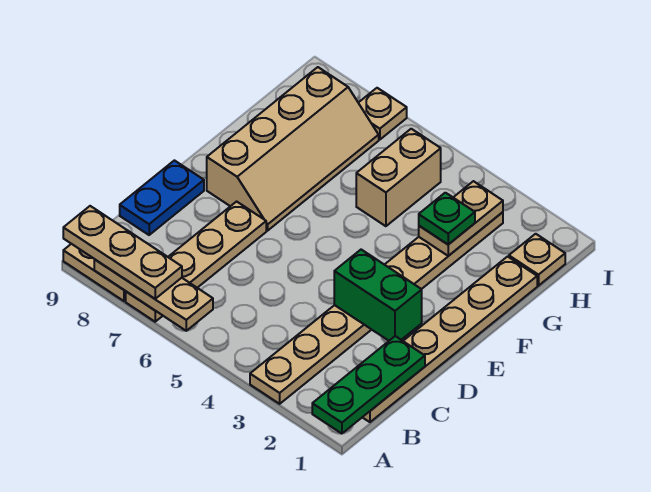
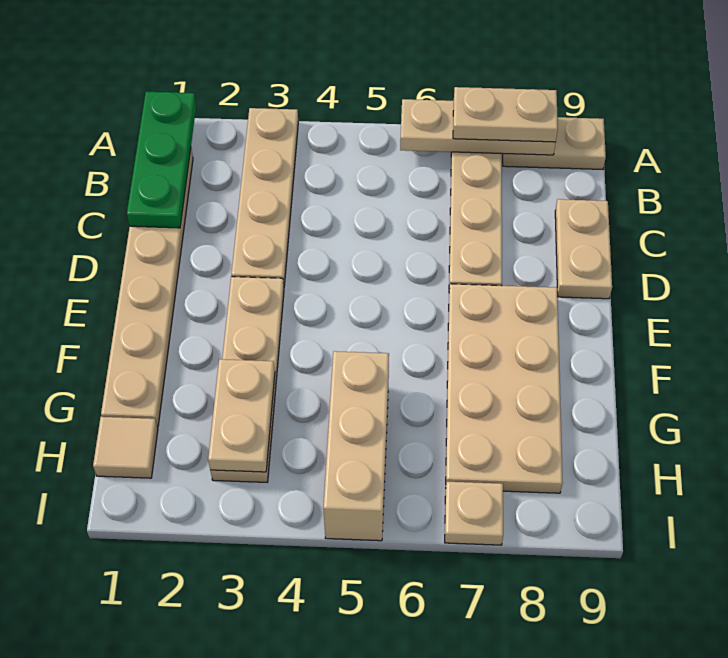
tan 1x3 plate [63,206,182,299] -> tan 1x2 plate [453,87,558,142]
blue 1x2 plate [120,160,204,235] -> tan 1x2 plate [555,199,612,299]
green 1x2 brick [334,250,422,341] -> none
tan 2x4 slope [207,67,379,231] -> tan 2x4 plate [446,284,563,493]
green 1x1 plate [419,193,475,244] -> none
tan 1x2 brick [356,129,441,226] -> tan 1x3 brick [323,351,389,541]
tan 1x1 plate [509,234,565,286] -> tan 1x1 tile [93,417,158,478]

